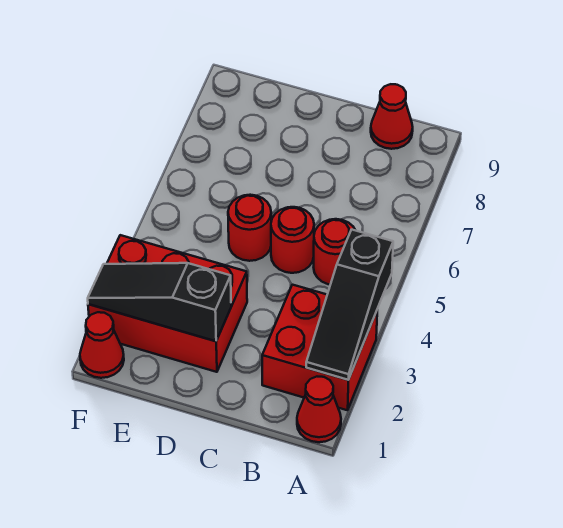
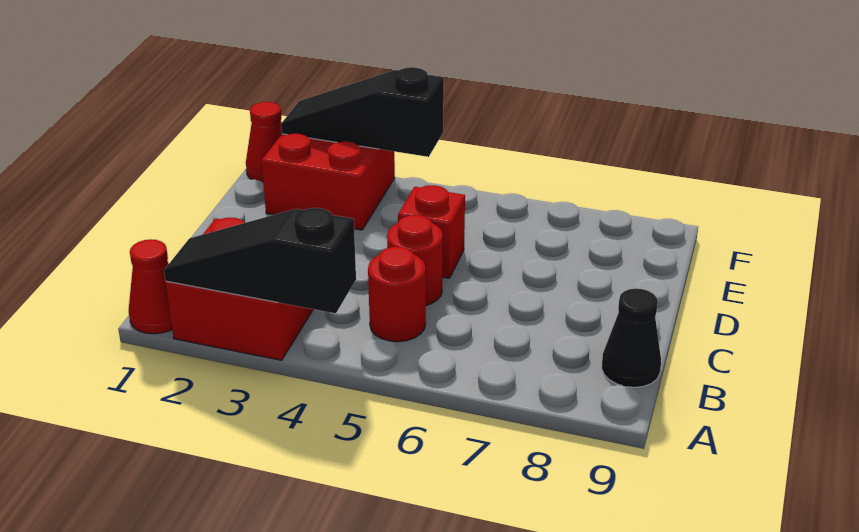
red 1x1 cone [371,84,413,149] -> black 1x1 cone [602,288,661,387]
red 2x3 brick [88,235,247,372] -> red 2x2 brick [261,134,395,230]
black 1x3 slope [88,263,231,341] -> black 1x3 slope turned to [281,67,444,157]
red 1x1 round brick [228,195,271,261] -> red 1x1 brick [398,185,465,278]

